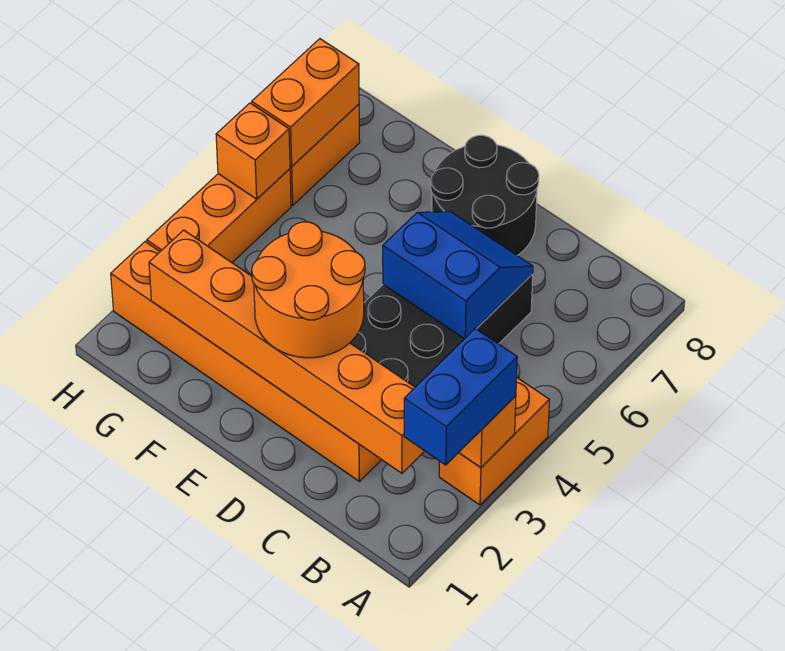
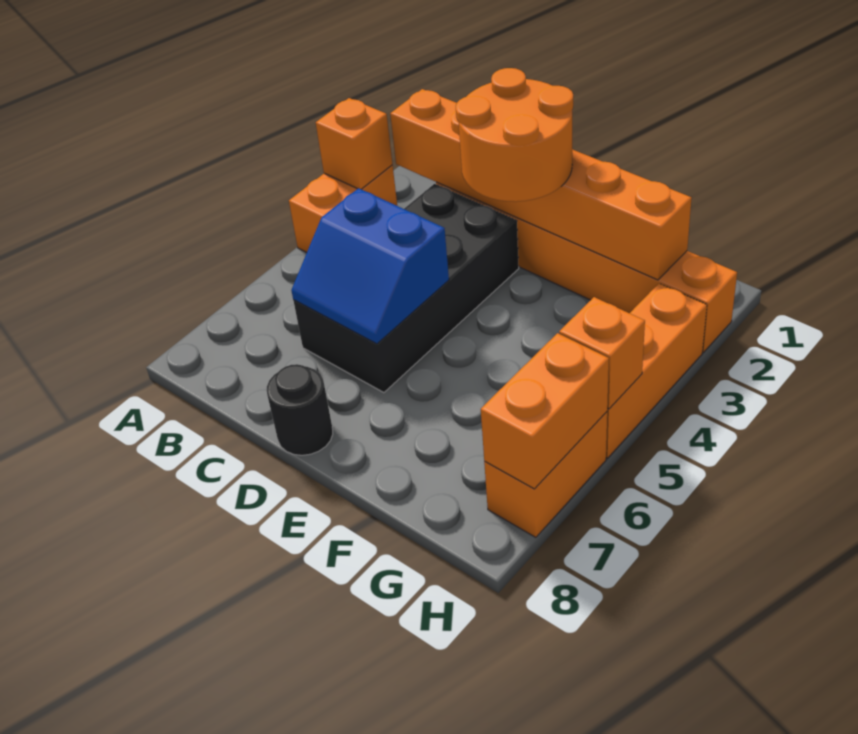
blue 1x2 brick [404,329,517,465] -> none
black 2x2 round brick [431,135,539,256] -> black 1x1 round brick [267,364,333,455]

